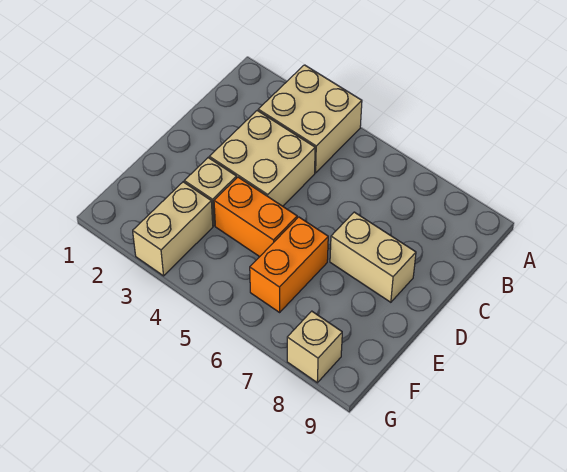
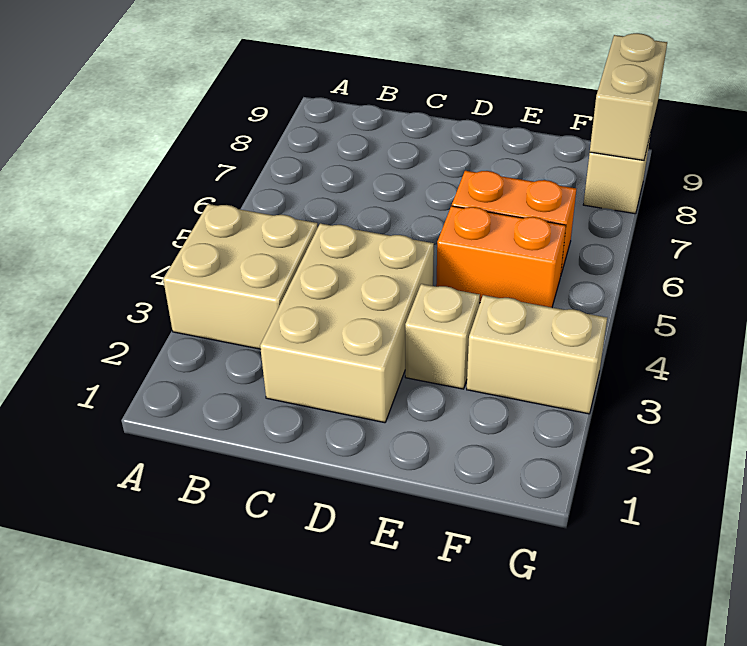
tan 2x2 brick [209,111,315,206] -> tan 2x3 brick [260,223,434,423]
tan 1x2 brick [330,212,416,302] -> tan 1x2 brick moved to [590,33,667,160]
orange 1x2 brick [214,177,297,257] -> orange 1x2 brick turned to [436,206,566,307]

